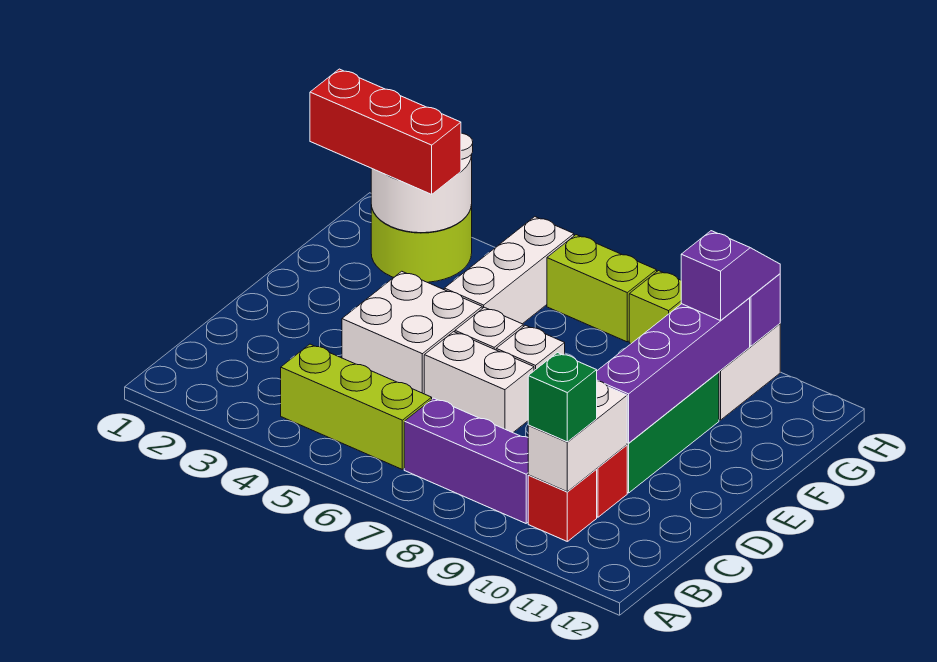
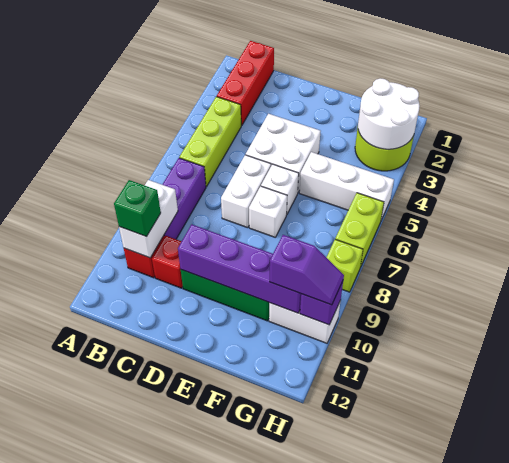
white 1x2 brick [528,381,627,492] -> white 1x2 brick turned to [119,180,178,258]
red 1x3 brick [310,69,461,194] -> red 1x3 brick moved to [217,41,274,126]

